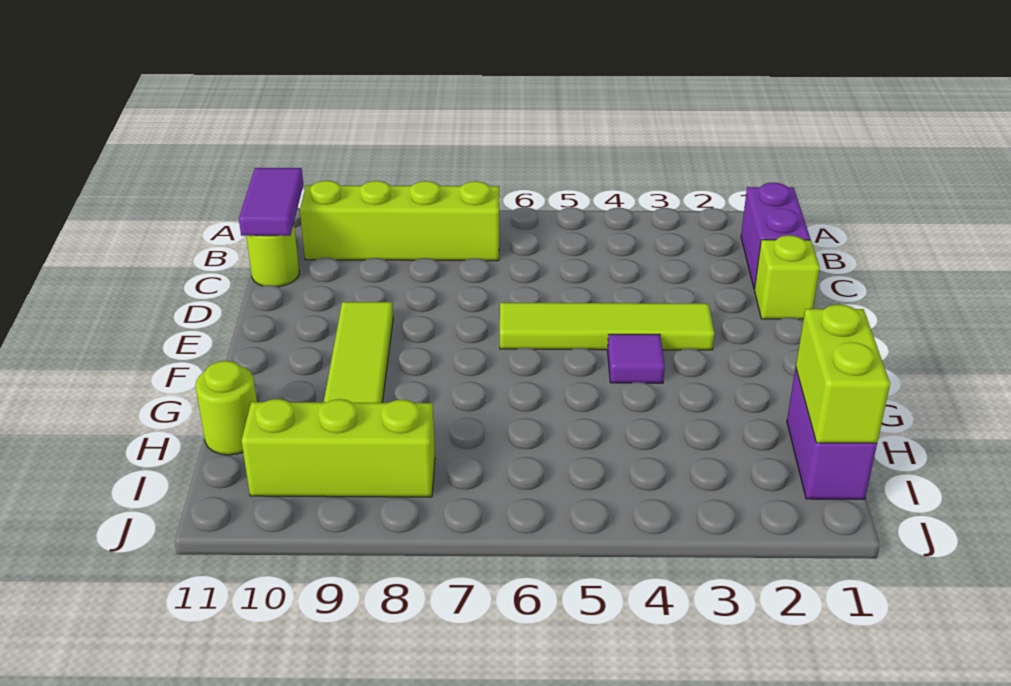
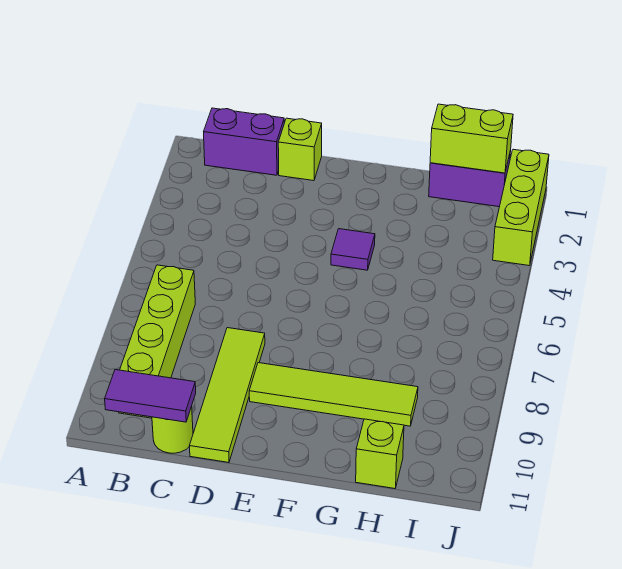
lime 1x4 tile [500,303,714,350] -> lime 1x4 tile moved to [190,328,265,463]
lime 1x1 round brick [196,361,257,455] -> lime 1x1 brick [356,419,404,489]
lime 1x3 brick [242,399,435,497] -> lime 1x3 brick moved to [493,149,549,266]

